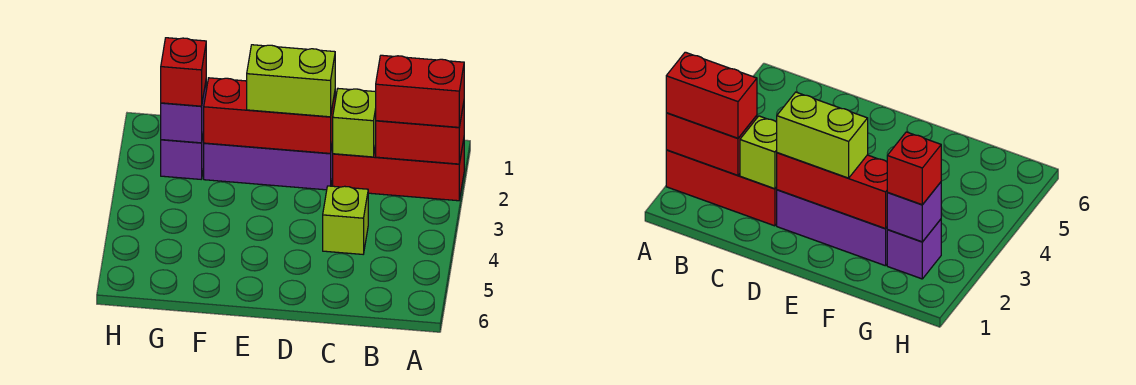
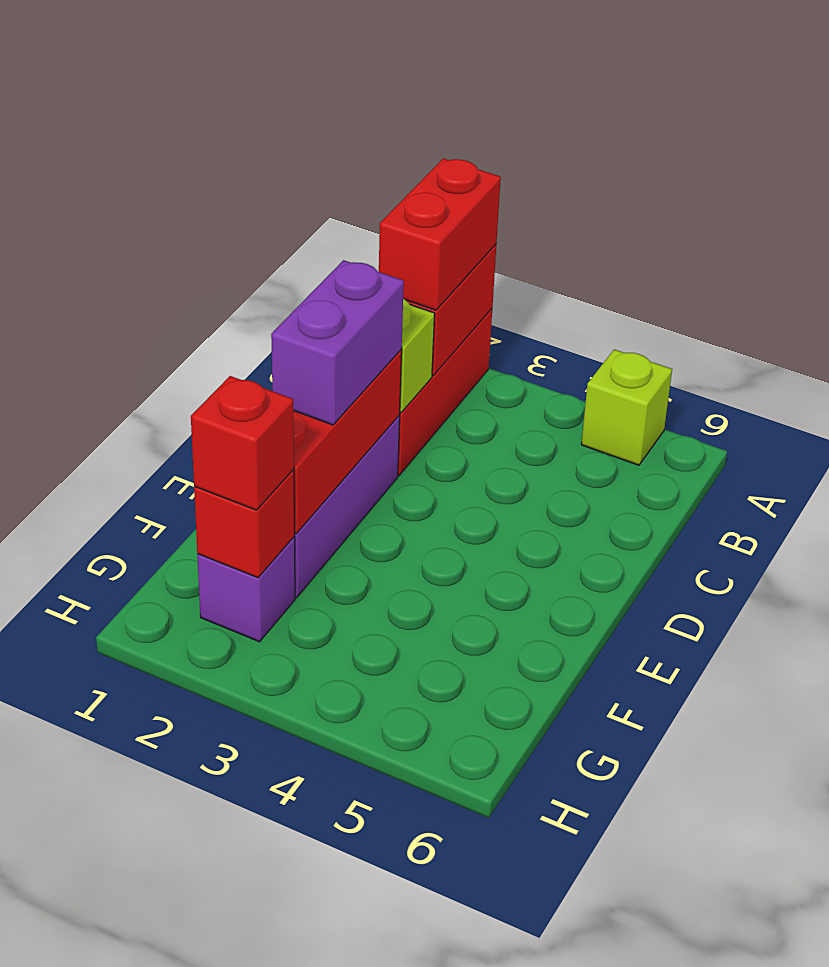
lime 1x1 brick [323,186,368,254] -> lime 1x1 brick moved to [581,349,672,465]
lime 1x2 brick [247,45,335,117] -> purple 1x2 brick [271,260,404,425]
purple 1x1 brick [161,83,206,143] -> red 1x1 brick [194,469,294,578]

